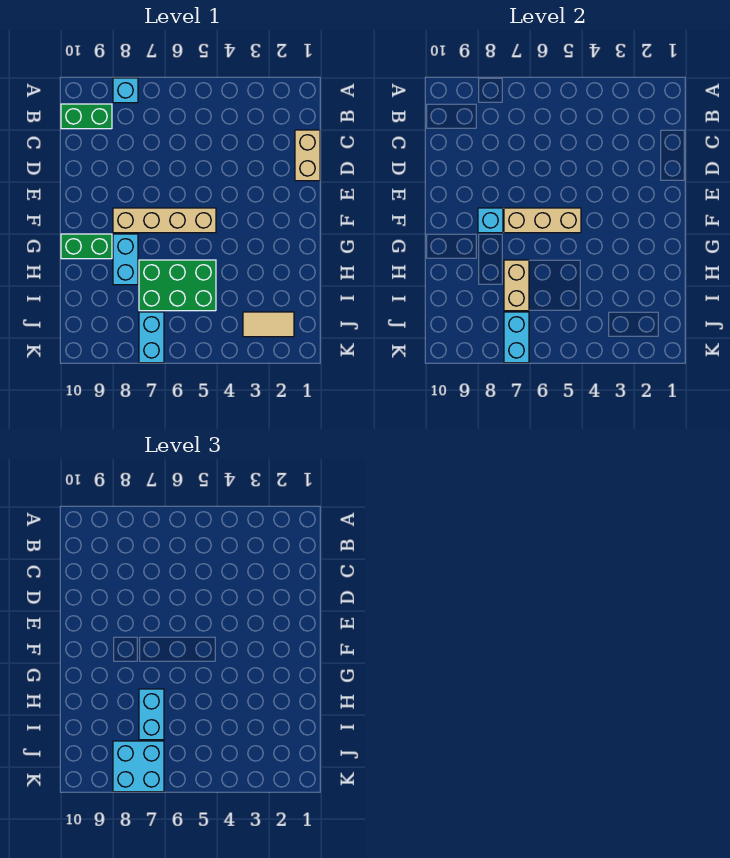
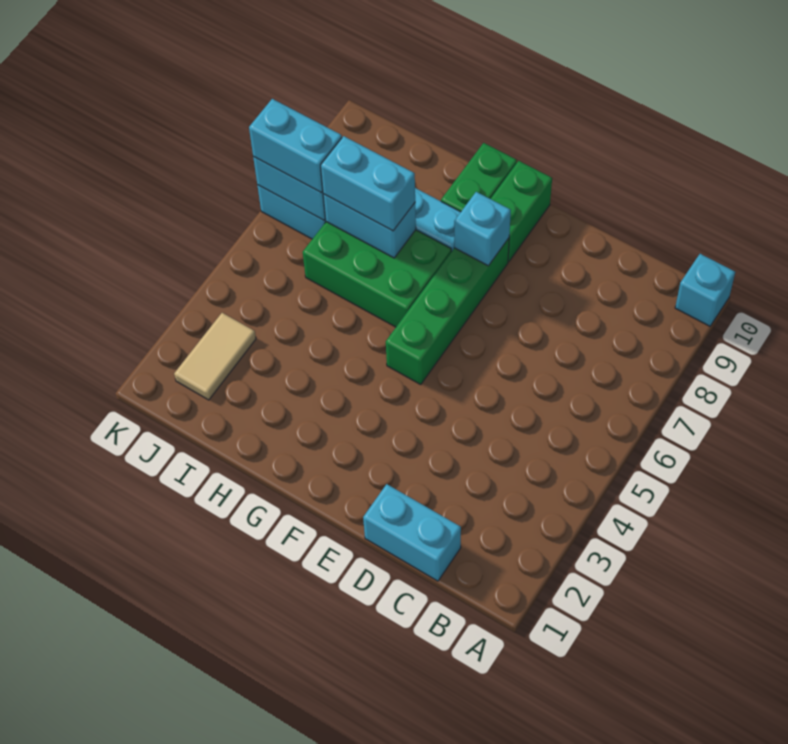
cyan 1x1 brick [113,78,138,103] -> cyan 1x1 brick moved to [675,254,735,326]
green 1x2 brick [61,104,112,129] -> green 1x2 brick moved to [491,161,552,262]
tan 1x2 brick [295,130,320,181] -> cyan 1x2 brick [363,484,461,581]
tan 1x4 brick [113,208,216,233] -> green 1x4 brick [386,238,509,384]
tan 1x3 brick [504,208,581,233] -> none
green 2x3 brick [139,260,216,311] -> green 2x3 brick turned to [303,222,451,327]
tan 1x2 brick [504,260,529,311] -> cyan 1x2 brick [323,194,416,258]
cyan 2x2 brick [113,741,164,792] -> cyan 1x2 brick [249,99,342,193]

